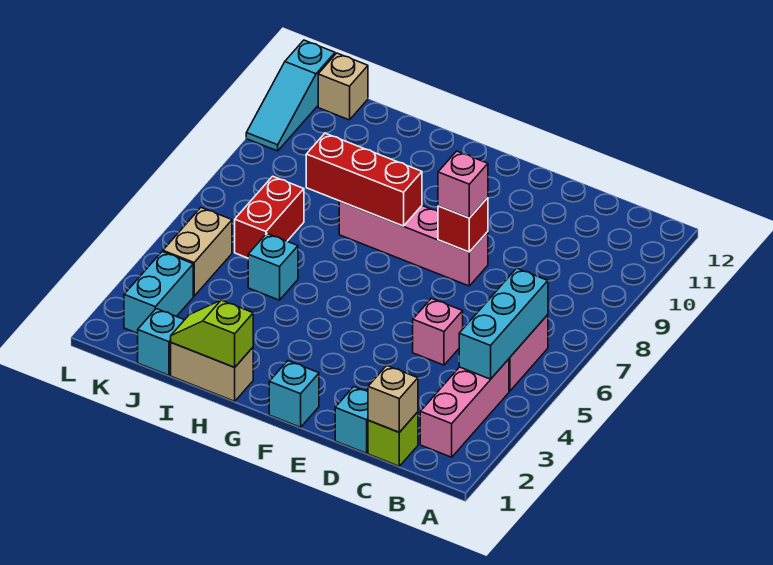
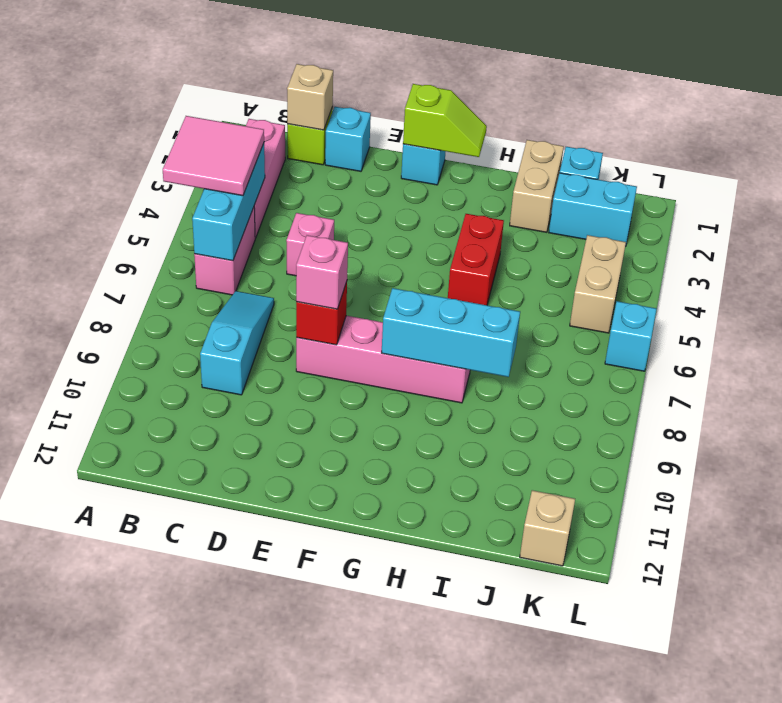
none -> pink 2x2 tile [163,116,264,196]
red 1x3 brick [306,133,422,226] -> cyan 1x3 brick [382,288,520,377]
tan 1x2 brick [171,342,253,401] -> tan 1x2 brick turned to [510,140,564,232]
lime 1x2 slope [171,300,253,367] -> lime 1x2 slope moved to [403,84,487,157]
cyan 1x1 brick [248,234,298,300] -> cyan 1x1 brick moved to [605,301,657,371]
red 1x2 brick [235,176,304,258] -> red 1x2 brick moved to [448,214,504,305]
cyan 1x2 brick [124,252,193,333] -> cyan 1x2 brick turned to [549,173,637,247]
cyan 1x3 slope [246,40,335,151] -> cyan 1x3 slope moved to [200,291,274,395]

